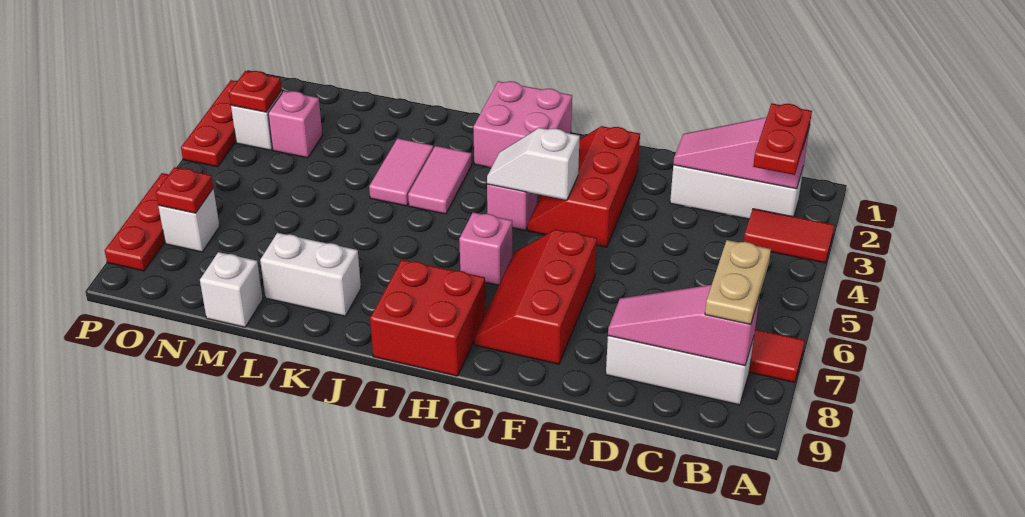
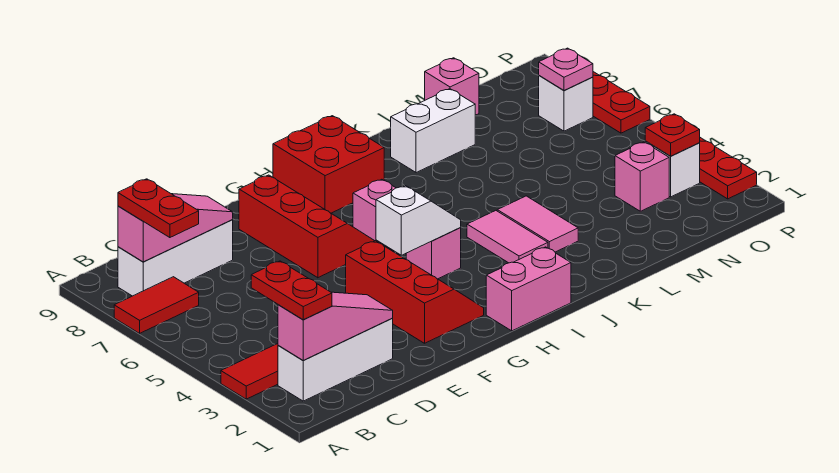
tan 1x2 plate [705,240,771,324] -> red 1x2 plate [118,179,199,238]
pink 2x2 brick [473,81,572,168] -> pink 1x2 brick [486,247,571,331]
white 1x1 brick [200,252,263,327] -> pink 1x1 brick [425,58,479,115]
red 1x1 plate [156,167,213,213] -> pink 1x1 plate [539,48,593,90]

